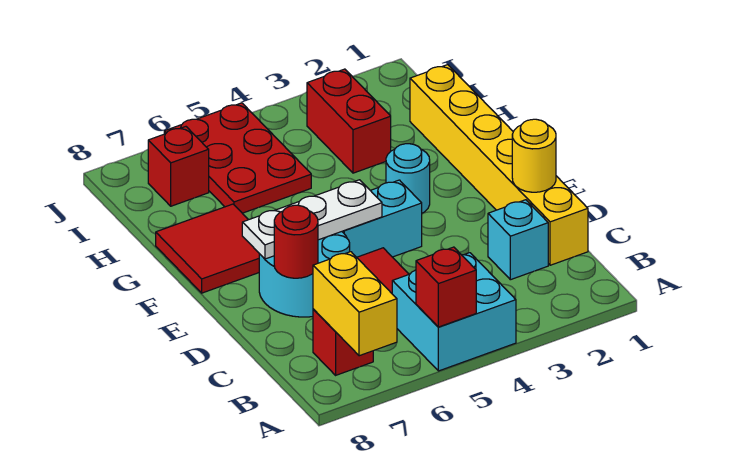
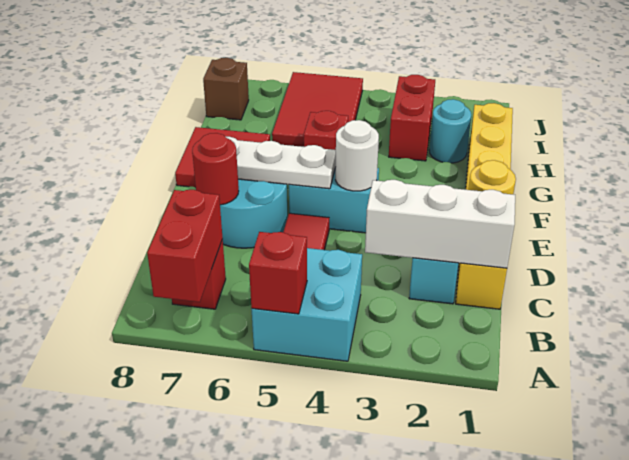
yellow 1x2 brick [313,252,397,356] -> red 1x2 brick [147,190,223,302]
none -> white 1x3 brick [365,180,515,268]
none -> white 1x1 round brick [335,120,379,191]
cyan 1x1 round brick [386,144,430,213] -> cyan 1x1 round brick moved to [429,99,471,163]
red 2x3 plate [164,103,311,213] -> red 2x3 tile [272,72,363,147]
red 1x1 brick [148,127,209,206] -> red 1x1 brick moved to [304,111,348,150]
none -> brown 1x1 brick [203,58,249,120]

